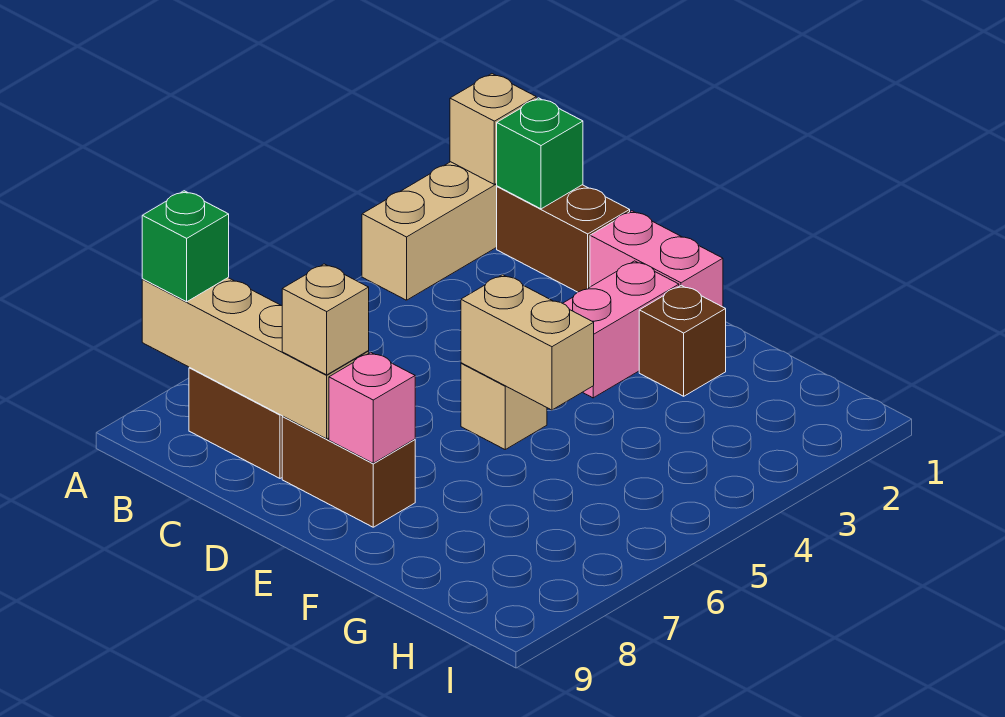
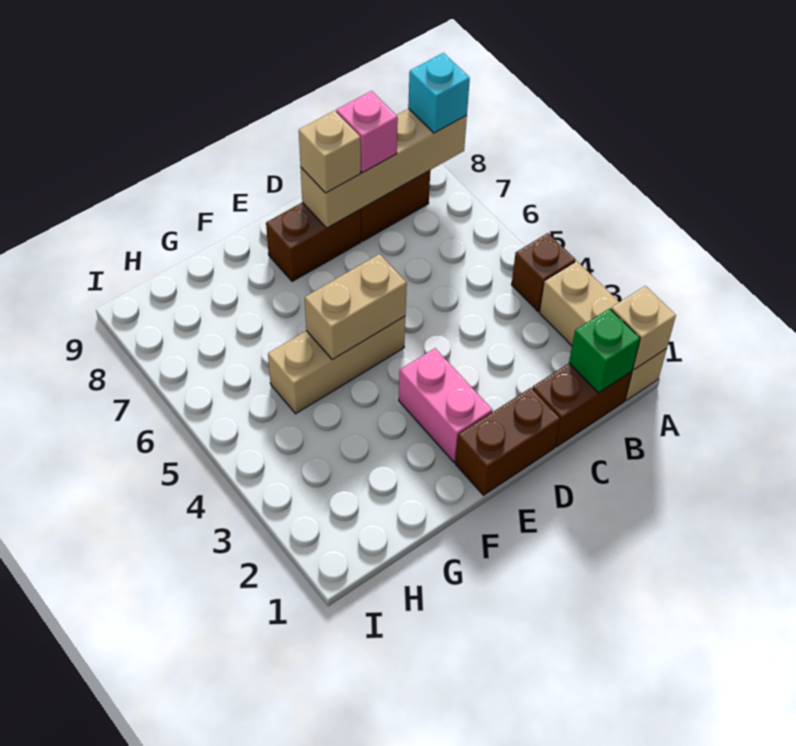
green 1x1 brick [142,191,229,302] -> cyan 1x1 brick [408,53,470,133]
pink 1x2 brick [590,211,723,307] -> brown 1x2 brick [455,388,560,495]
tan 1x1 brick [461,363,547,449] -> tan 1x3 brick [268,317,405,414]
pink 1x1 brick [329,352,415,463] -> pink 1x1 brick moved to [336,91,398,173]
brown 1x1 brick [639,285,726,396] -> brown 1x1 brick moved to [511,233,576,311]

